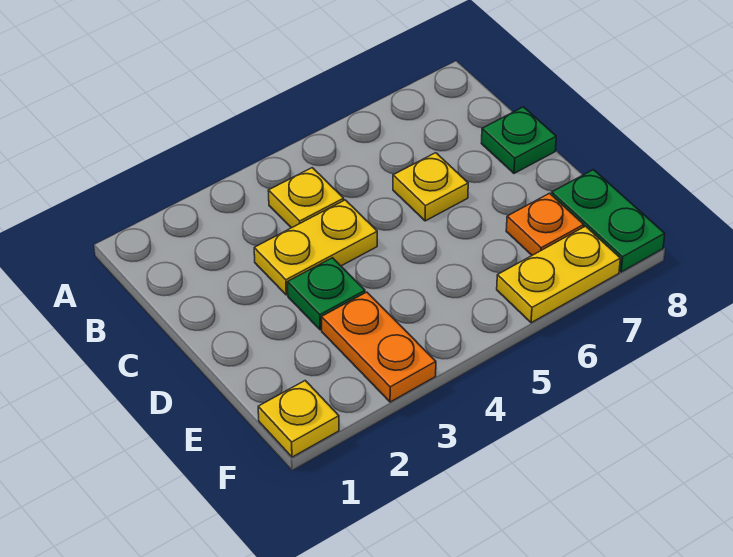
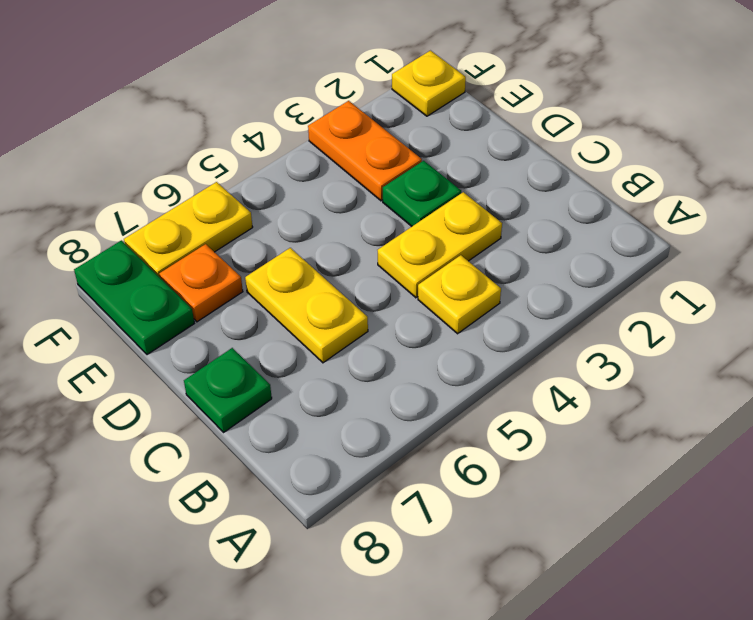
yellow 1x1 plate [393,153,468,221] -> yellow 1x2 plate [245,248,368,363]

